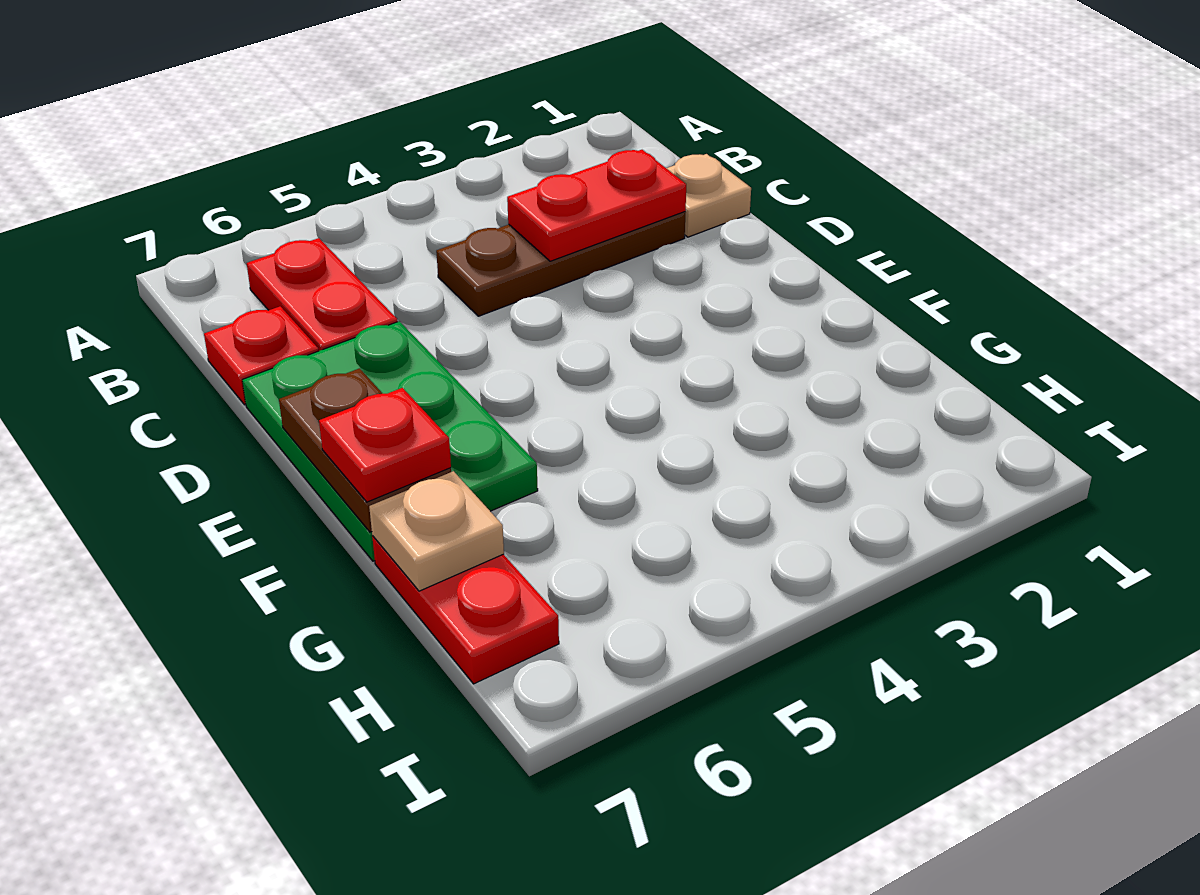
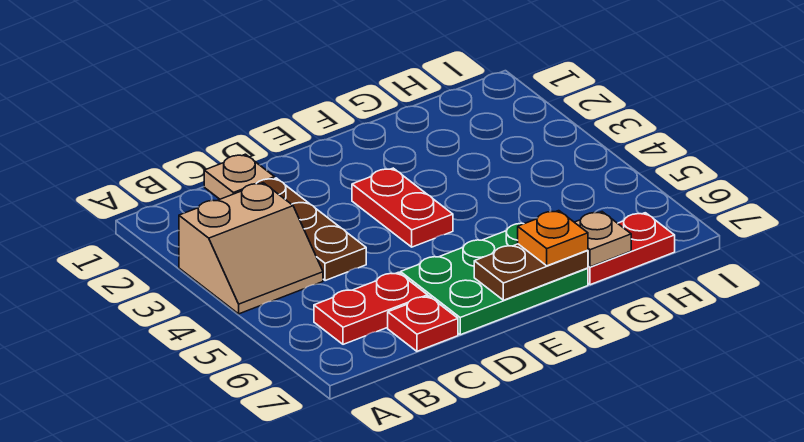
none -> tan 2x2 slope [179,183,323,314]
red 1x2 plate [507,150,686,261] -> red 1x2 plate moved to [352,168,453,247]
red 1x1 plate [319,388,451,502] -> orange 1x1 plate [518,211,588,266]

